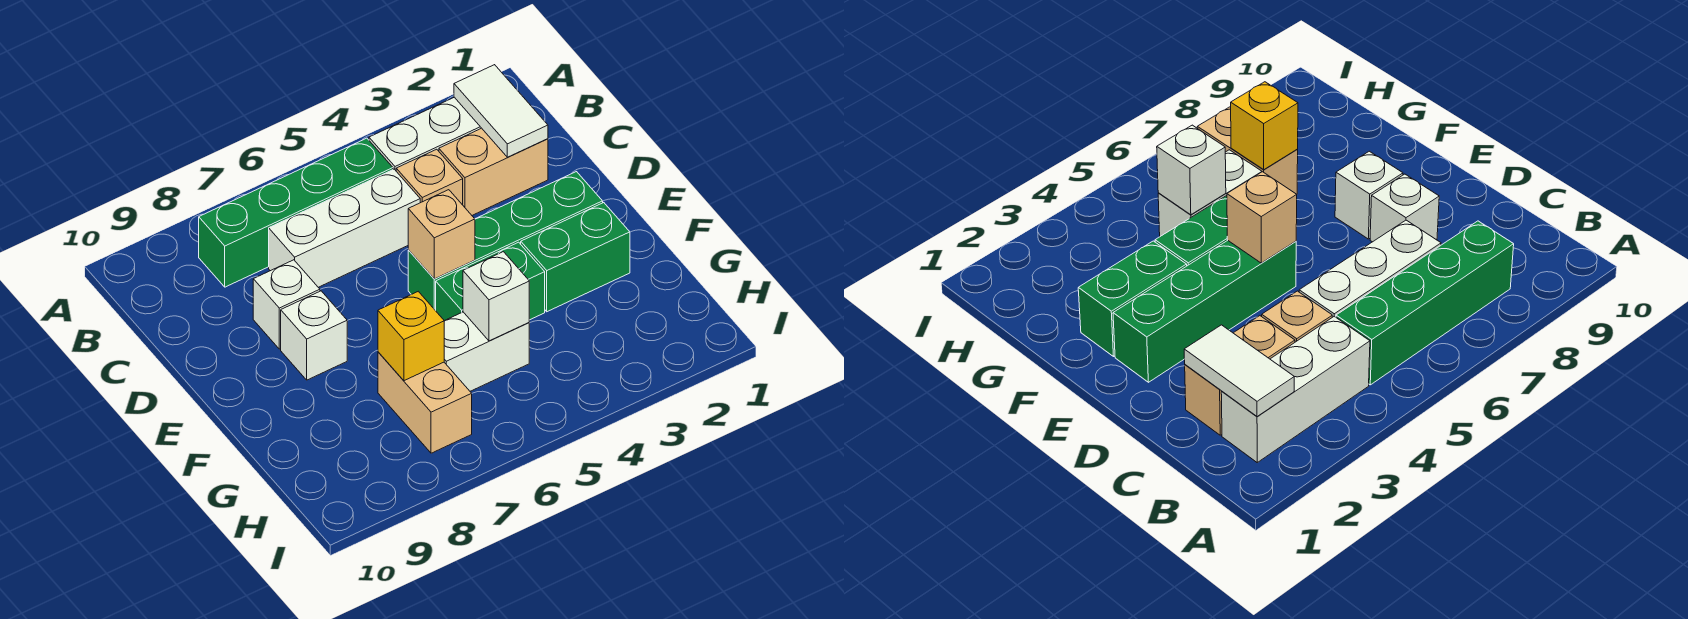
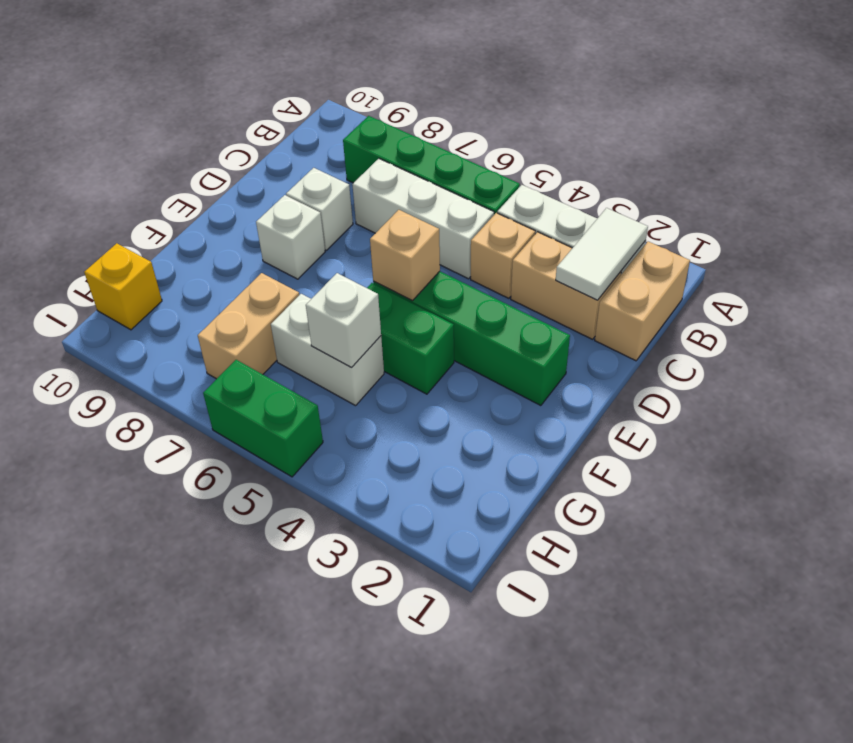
none -> tan 1x2 brick [595,242,690,361]
green 1x2 brick [521,203,630,312] -> green 1x2 brick moved to [203,360,323,477]
yellow 1x1 brick [378,291,444,381] -> yellow 1x1 brick moved to [84,243,162,330]

